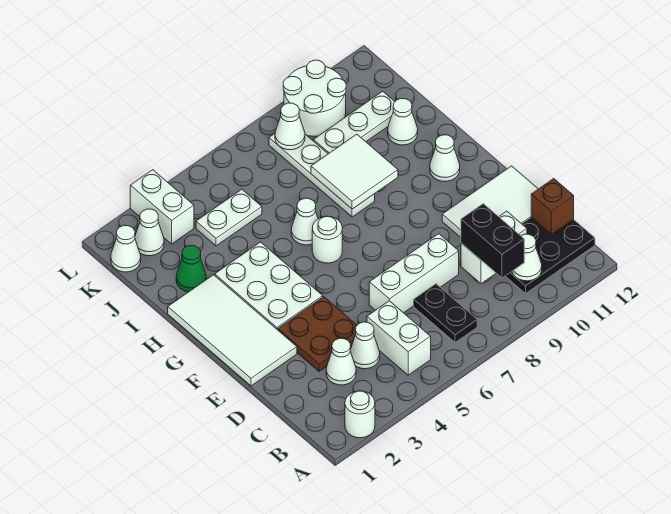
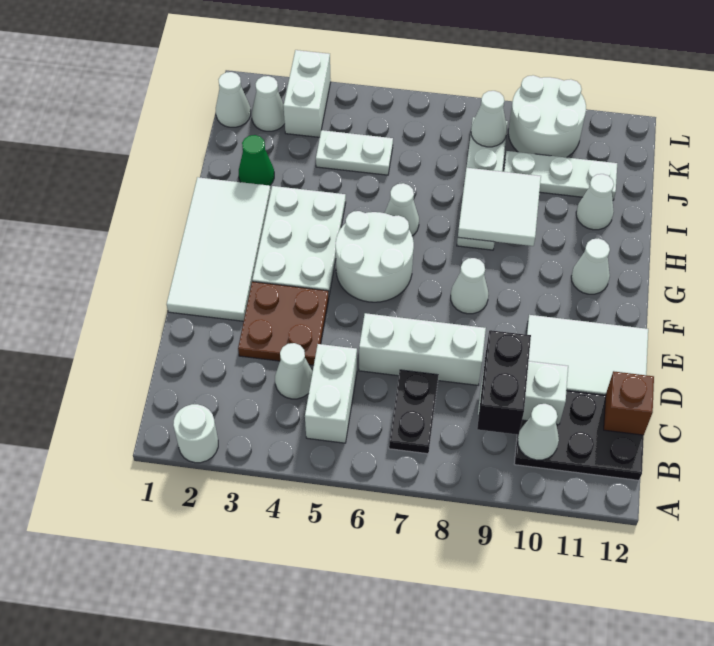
white 1x1 cone [326,338,356,385] -> white 1x1 cone moved to [451,258,489,314]
white 1x1 round brick [312,216,342,263] -> white 2x2 round brick [336,211,414,302]

